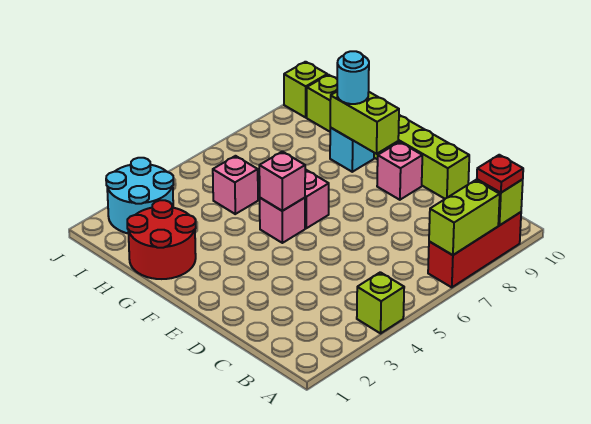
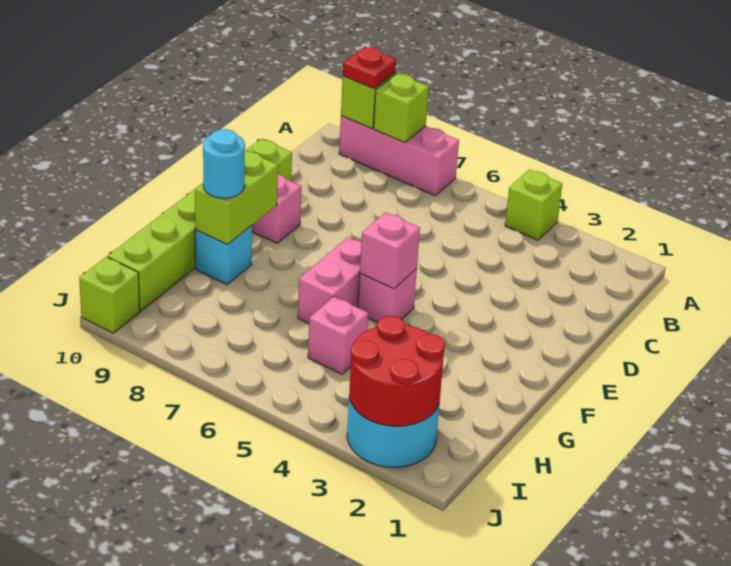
red 1x3 brick [428,212,521,287] -> pink 1x3 brick [339,116,459,196]
lime 1x2 brick [429,180,500,255] -> lime 1x1 brick [374,73,429,142]
red 2x2 round brick [127,200,196,279] -> red 2x2 round brick moved to [349,316,445,426]

